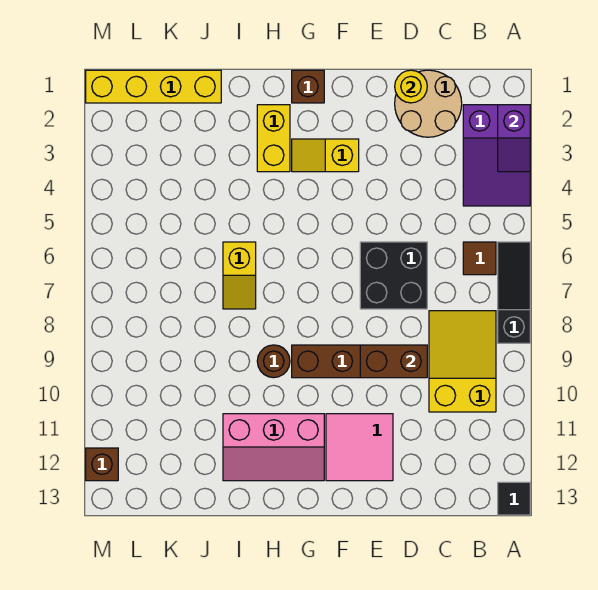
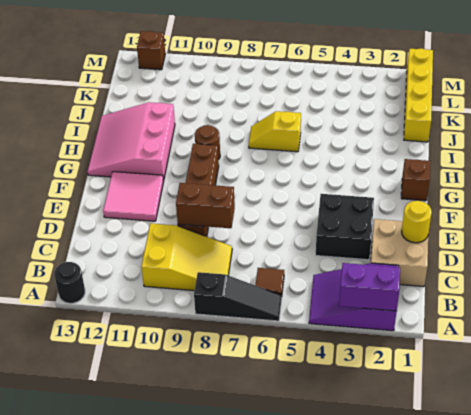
purple 1x2 slope [498,105,530,172] -> purple 1x2 brick [339,263,400,311]
black 1x1 tile [498,482,530,515] -> black 1x1 round brick [54,262,85,303]
tan 2x2 round brick [395,70,462,137] -> tan 2x2 brick [371,219,428,287]
black 2x2 brick [360,242,427,309] -> black 2x2 brick moved to [316,194,374,260]
brown 1x2 brick [360,345,427,378] -> brown 1x2 brick turned to [176,183,235,228]
yellow 1x2 slope [292,139,359,172] -> none
pink 2x3 slope [223,414,324,481] -> pink 3x3 slope [88,102,175,180]
yellow 1x2 brick [257,105,290,172] -> none

